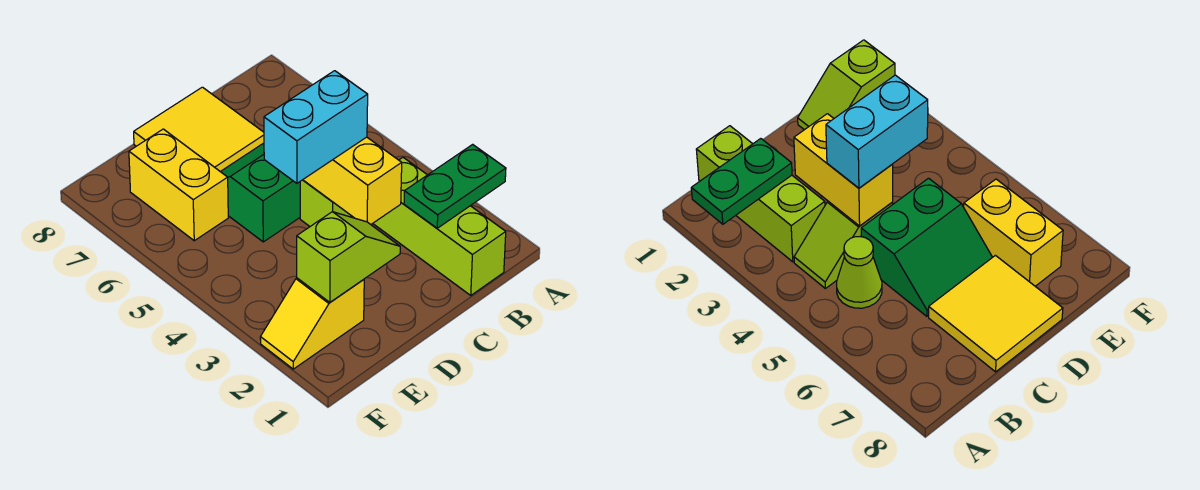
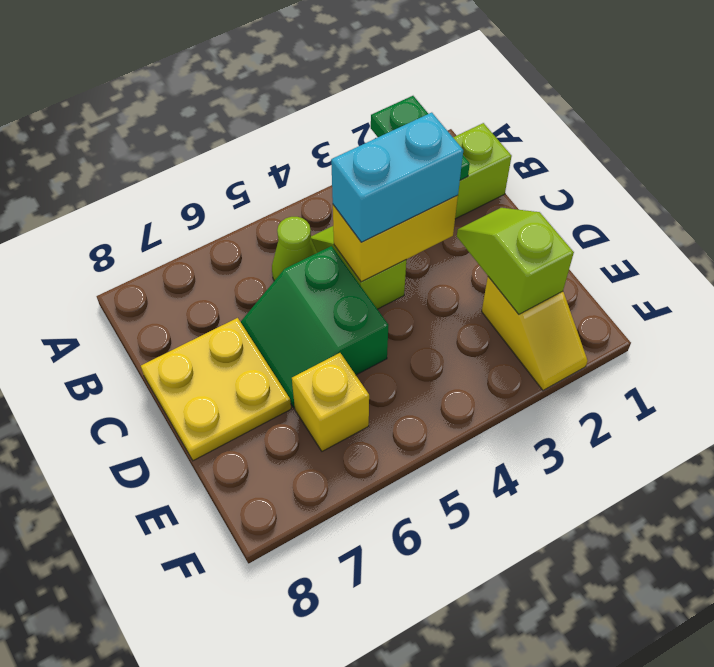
cyan 1x2 brick [264,71,368,183] -> cyan 1x2 brick turned to [331,113,463,242]
yellow 2x2 tile [134,87,264,172] -> yellow 2x2 plate [141,318,291,461]
yellow 1x2 brick [129,129,228,241] -> yellow 1x1 brick [292,353,369,451]

